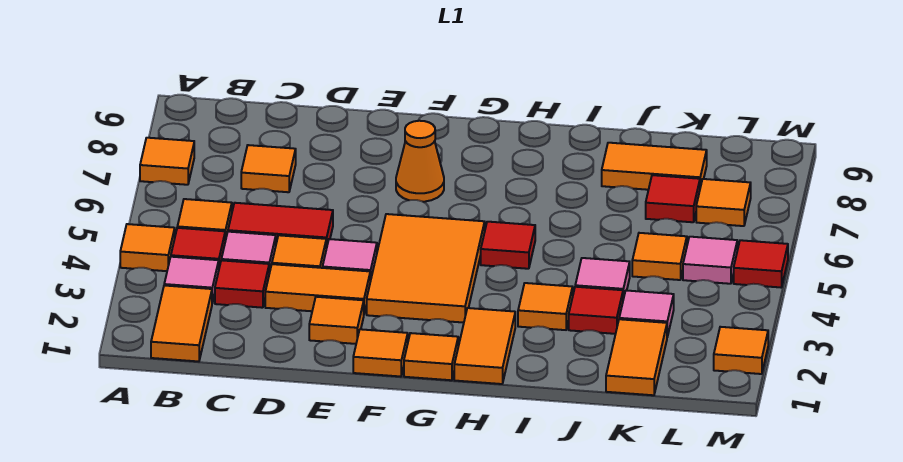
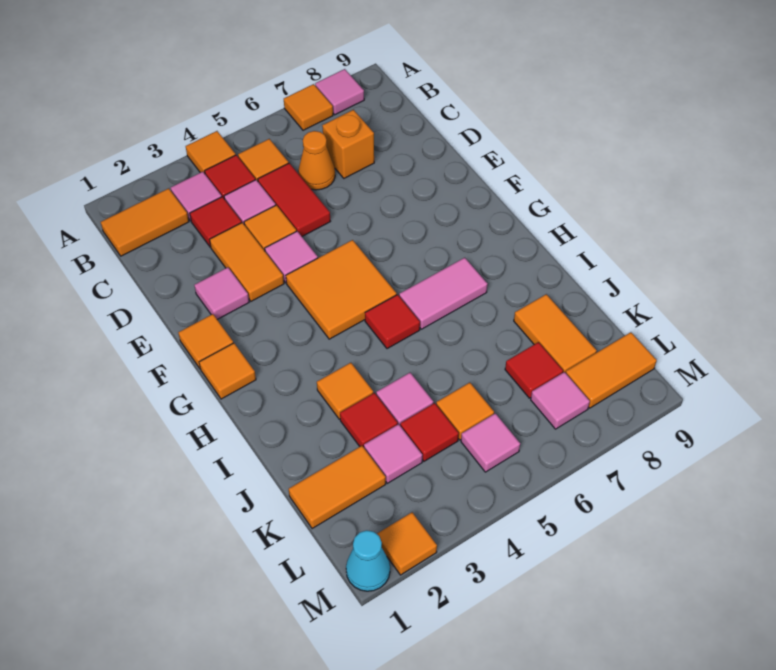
none -> pink 1x1 tile [315,69,364,115]
orange 1x1 tile [241,145,296,192] -> orange 1x1 brick [322,110,374,178]
orange 1x1 tile [309,297,364,344] -> pink 1x1 tile [194,267,249,319]
orange 2x3 tile [367,214,485,323] -> orange 2x2 tile [286,240,397,339]
orange 1x1 cone [396,121,444,202] -> orange 1x1 cone moved to [298,131,335,190]
orange 1x2 tile [454,308,515,384] -> orange 1x2 tile moved to [566,332,657,408]
none -> pink 1x2 tile [399,258,487,329]
orange 1x1 tile [696,179,751,226] -> pink 1x1 tile [531,372,590,429]
none -> cyan 1x1 cone [346,530,390,591]
red 1x1 tile [734,240,788,287] -> red 1x1 tile moved to [400,403,459,461]

